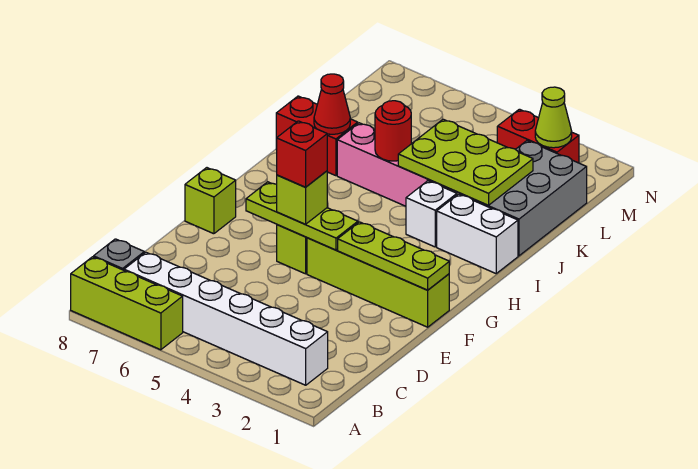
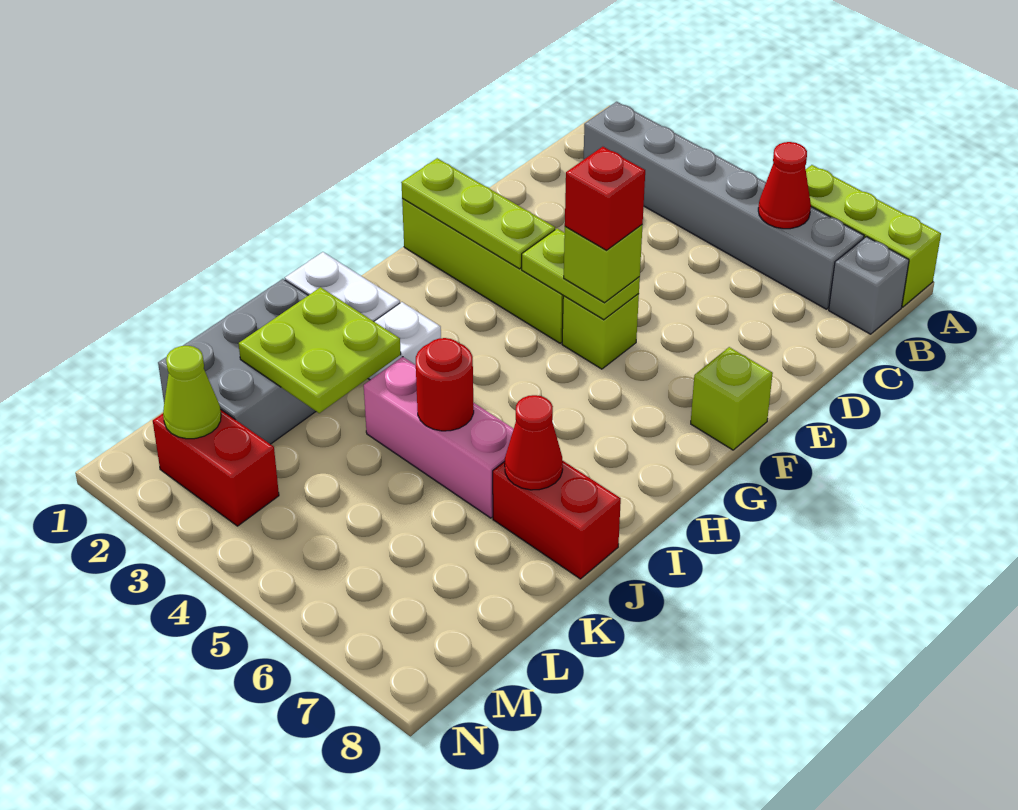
white 1x6 brick [124,252,328,385] -> grey 1x6 brick [583,102,864,309]
none -> red 1x1 cone [758,142,811,229]
lime 1x3 plate [246,182,358,250] -> lime 1x2 plate [522,229,640,320]
lime 2x3 plate [398,119,533,205] -> lime 2x2 plate [239,287,401,413]

